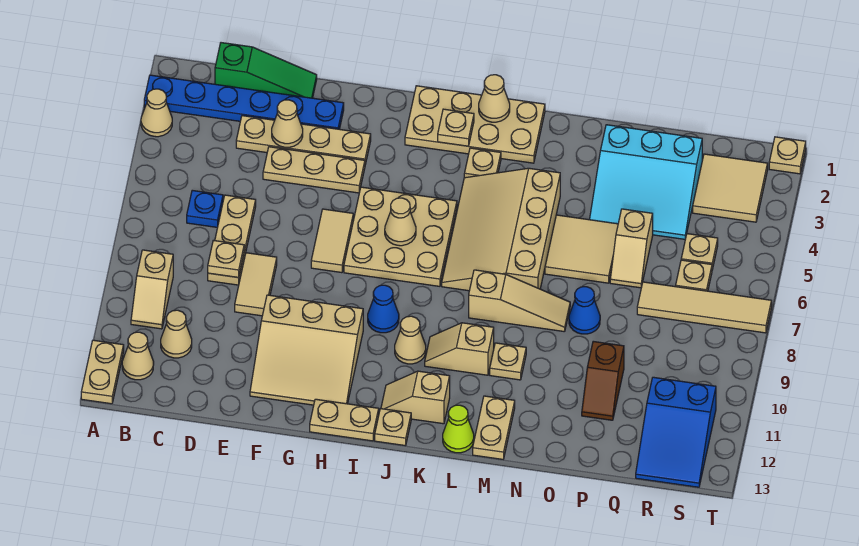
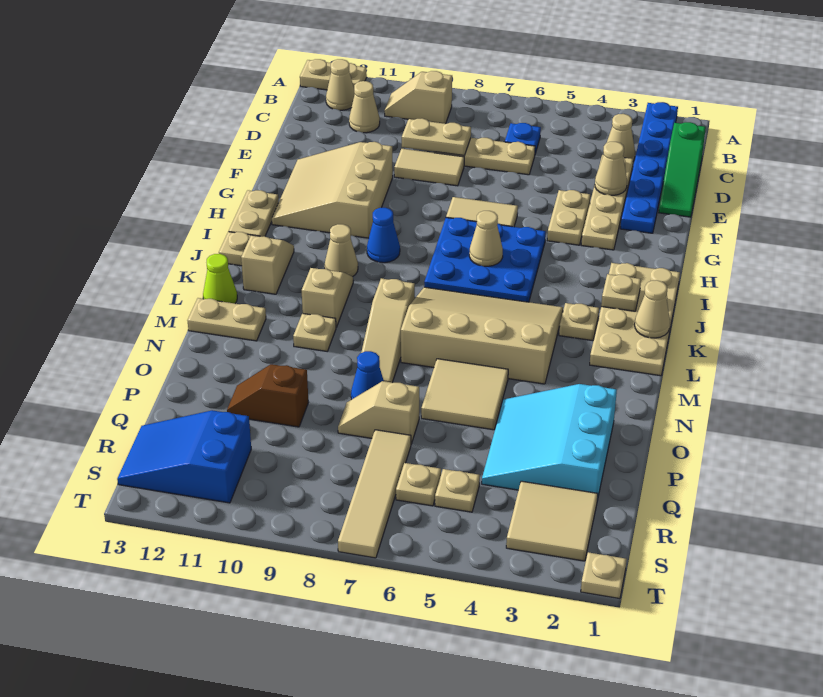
tan 1x1 cone [141,89,172,137] -> tan 1x1 cone moved to [607,114,635,161]
tan 1x1 plate [208,240,244,277] -> tan 1x2 plate [402,118,471,156]
tan 1x3 plate [263,147,365,193] -> tan 1x2 plate [547,190,590,245]
tan 3x3 plate [344,187,457,286] -> blue 3x3 plate [424,218,546,302]
tan 1x2 slope [610,209,653,288] -> tan 1x2 slope moved to [338,381,419,444]

